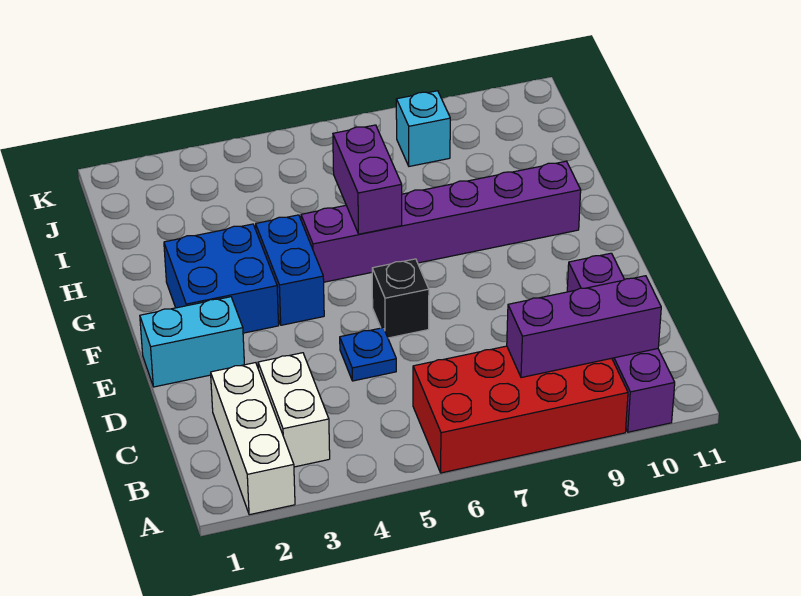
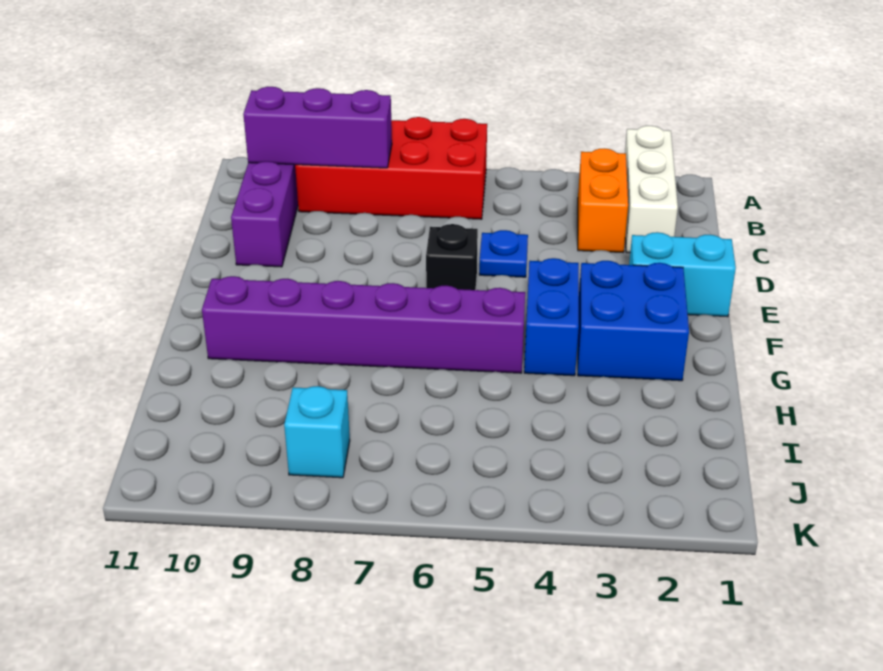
white 1x2 brick [258,353,330,467] -> orange 1x2 brick [578,149,628,252]
purple 1x2 brick [333,125,402,234] -> none

